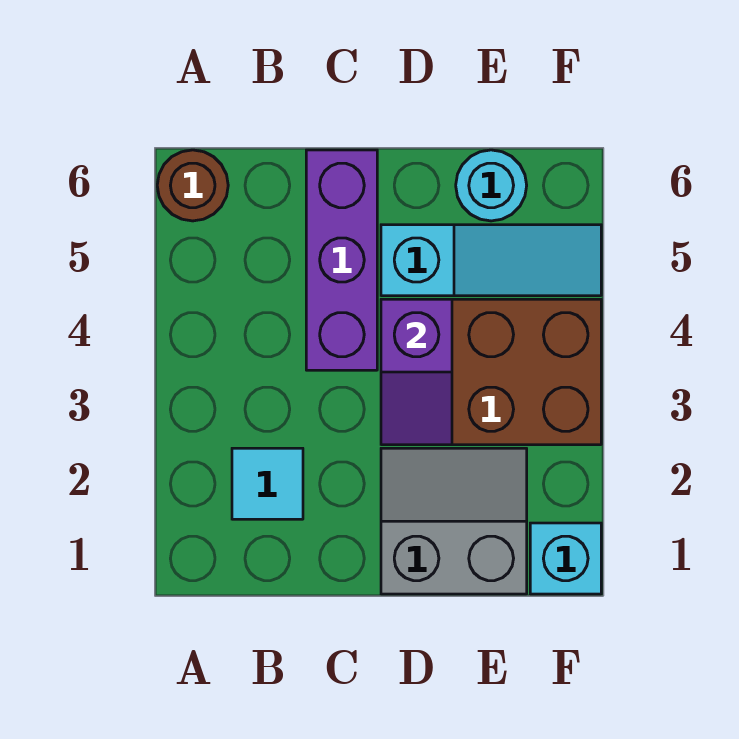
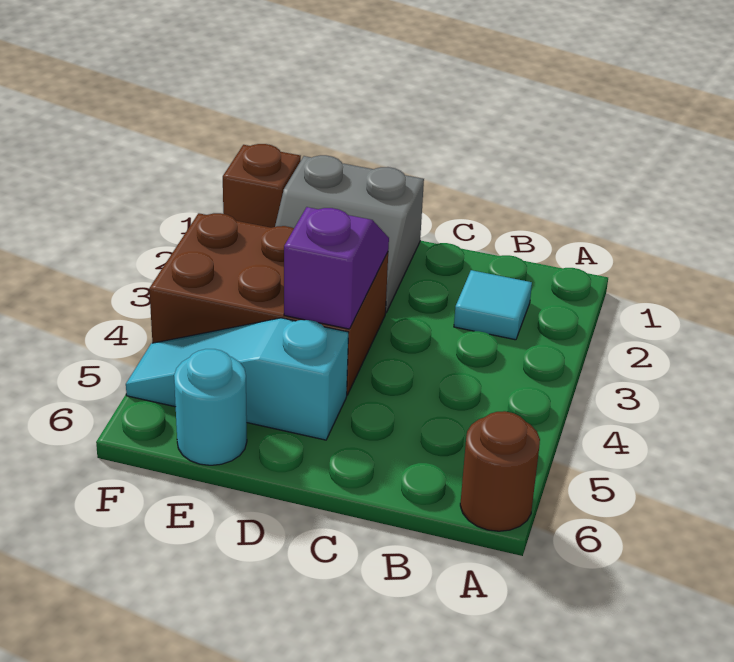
purple 1x3 brick [306,150,377,370] -> none
cyan 1x1 brick [530,523,601,594] -> brown 1x1 brick [223,144,301,228]

